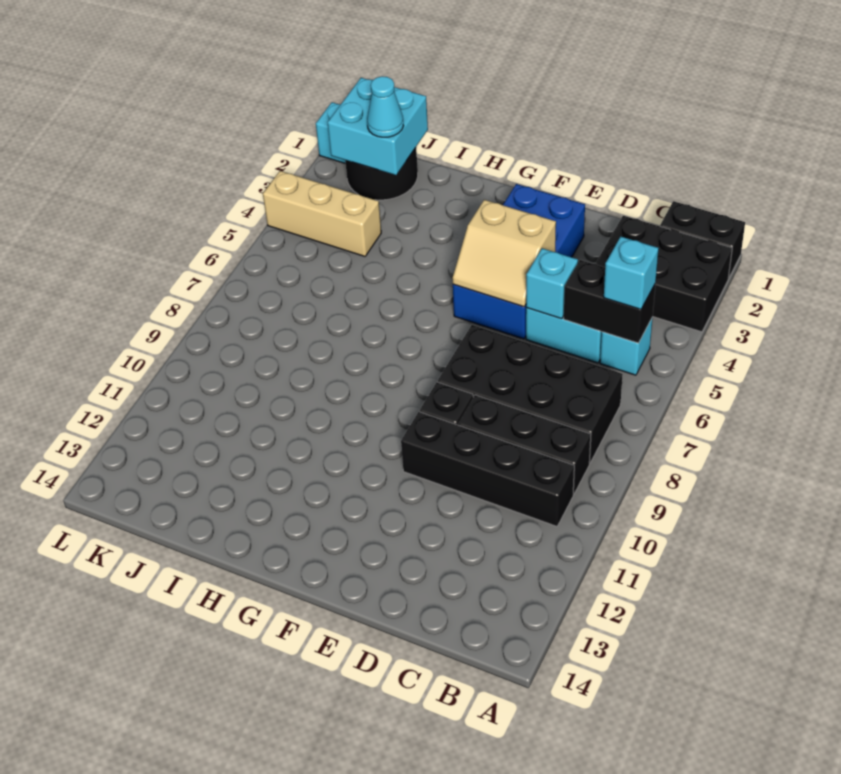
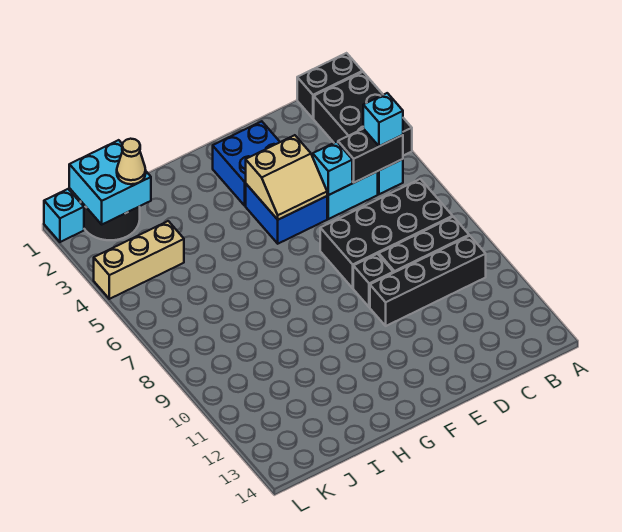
black 2x3 brick [596,216,732,332] -> black 2x3 brick turned to [314,72,412,156]
cyan 1x1 cone [367,76,403,137] -> tan 1x1 cone [117,139,146,184]

